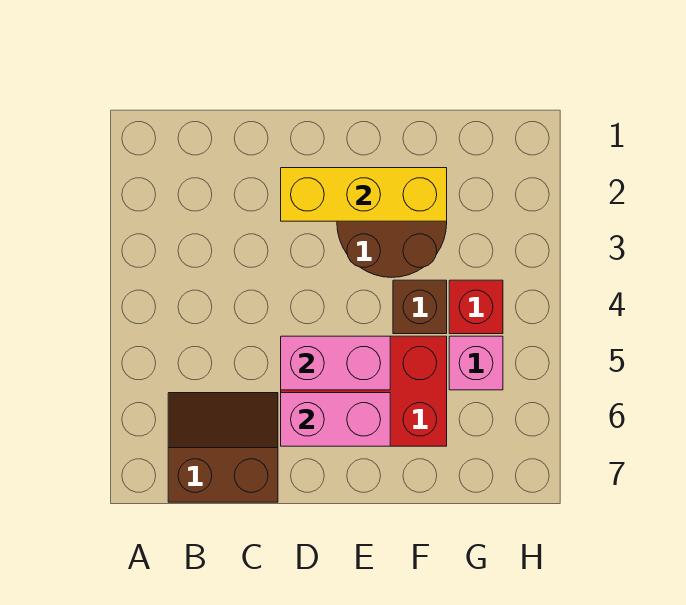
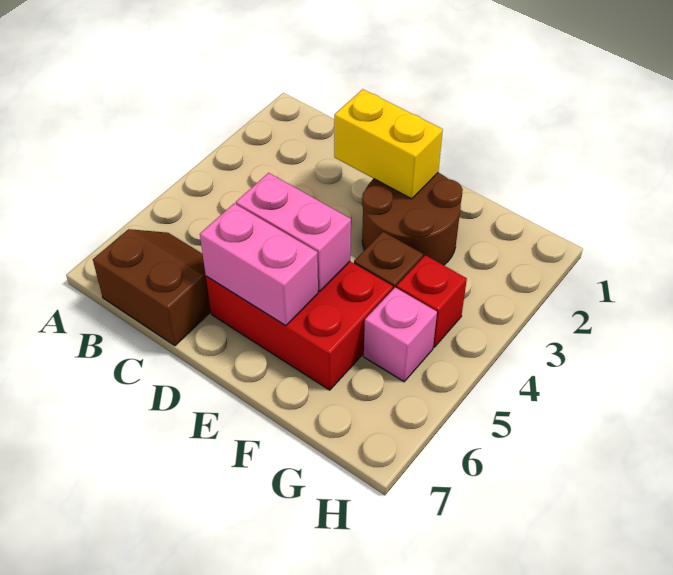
yellow 1x3 brick [281,168,447,221] -> yellow 1x2 brick [334,89,443,199]

